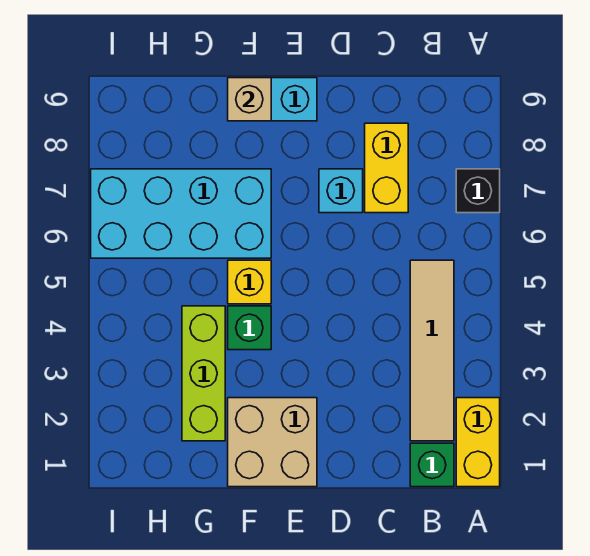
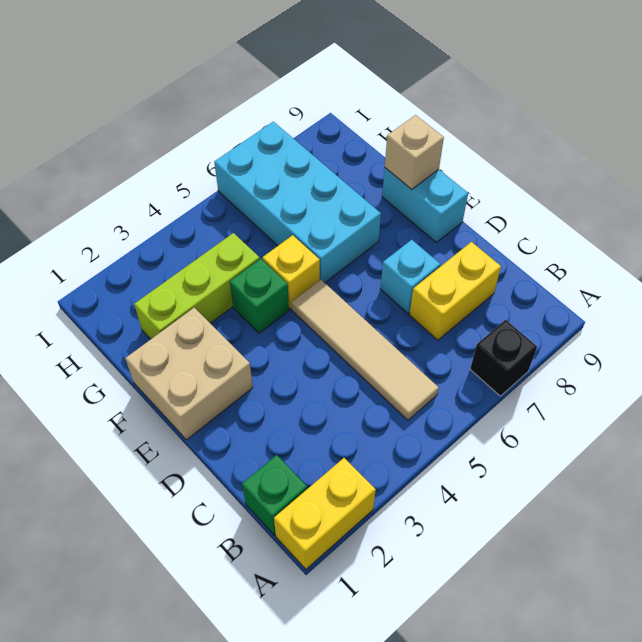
tan 1x4 tile [410,260,454,441] -> tan 1x4 tile turned to [292,280,439,420]

